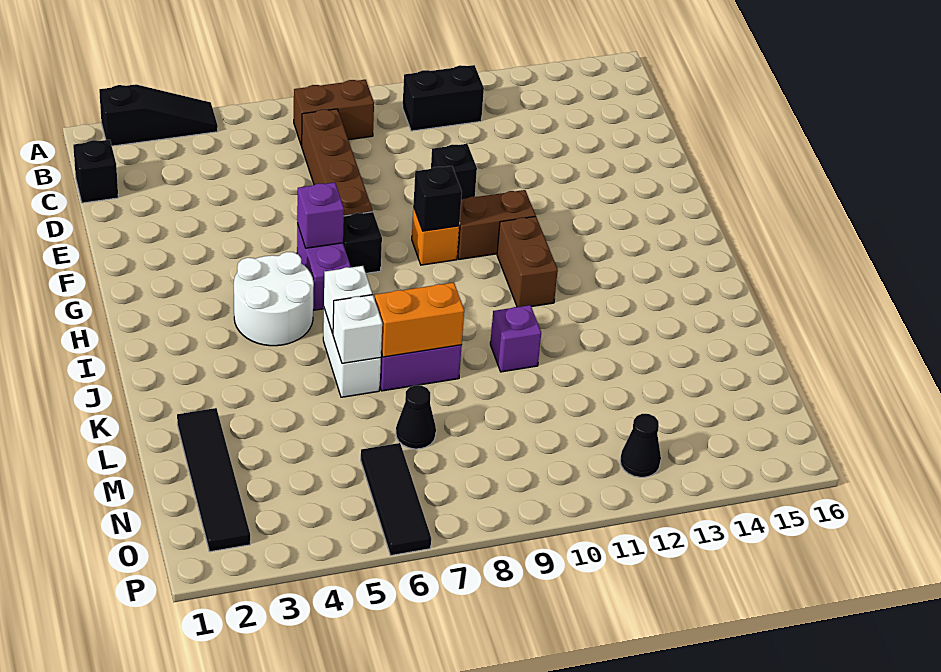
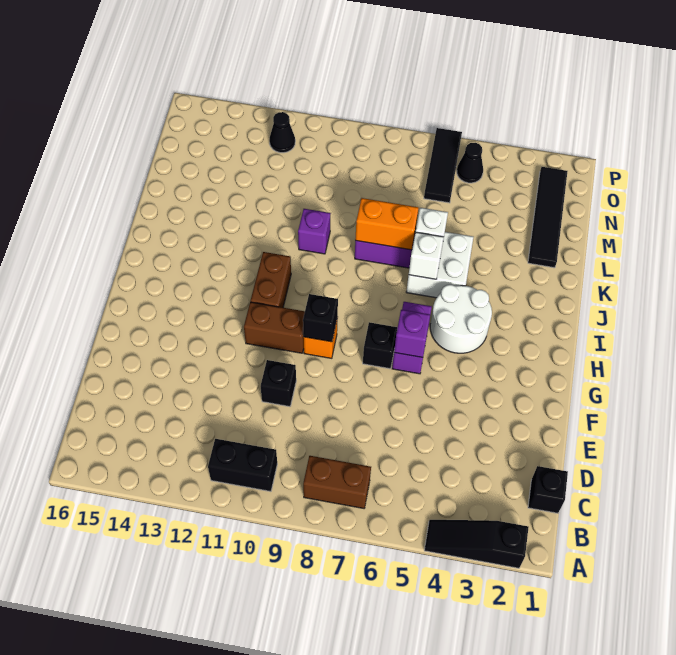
brown 1x4 brick [302,109,373,216] -> none
white 1x2 brick [323,309,381,397] -> white 2x2 brick [406,232,473,298]
black 1x1 cone [396,385,436,449] -> black 1x1 cone moved to [457,143,483,183]

